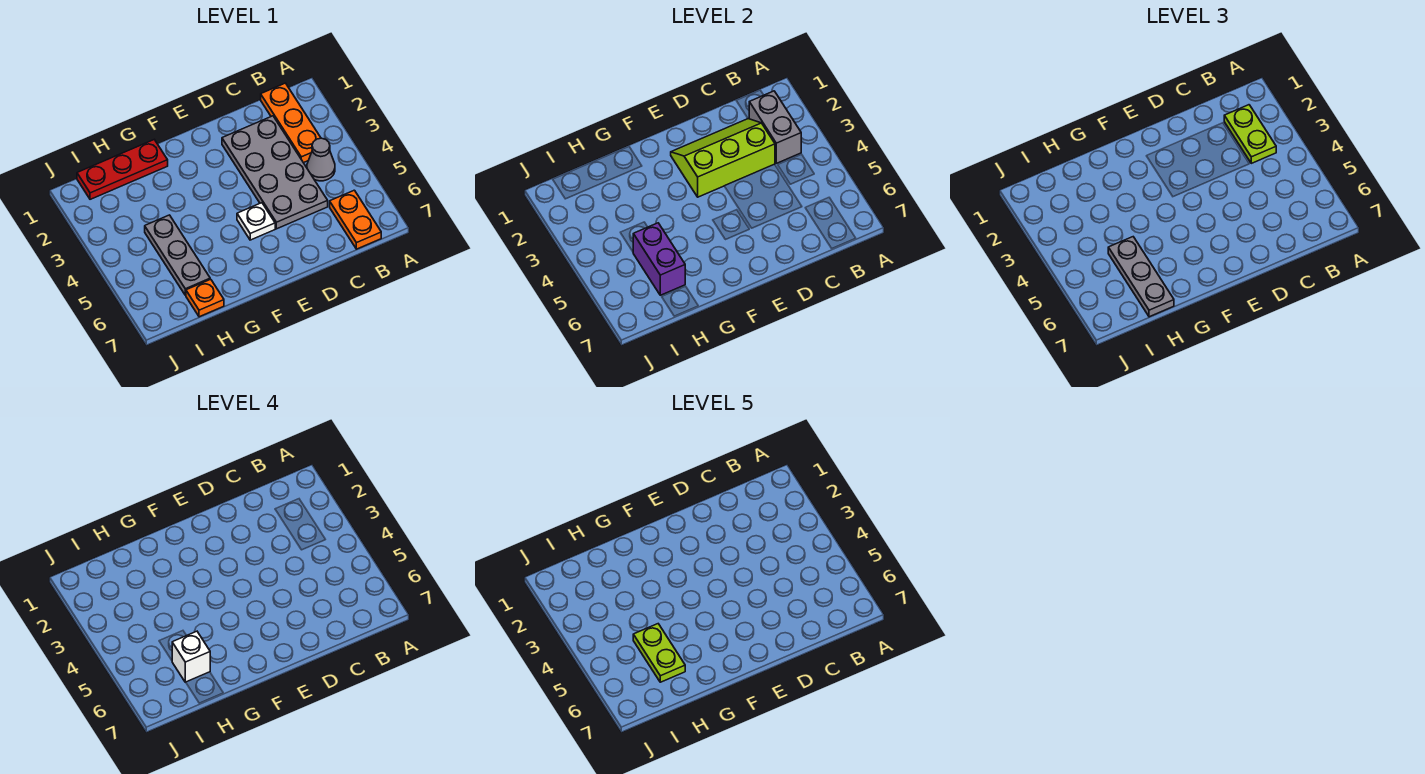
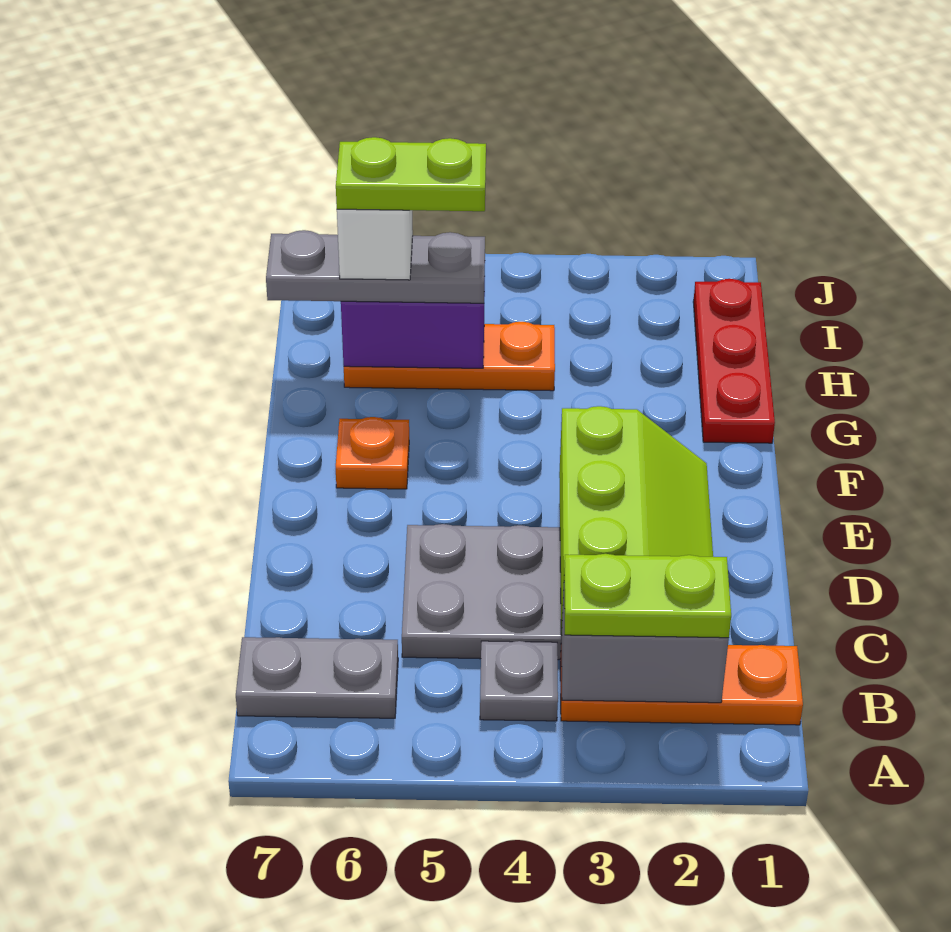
grey 1x1 cone [307,138,335,181] -> grey 1x1 plate [480,641,558,721]
orange 1x2 plate [330,190,381,249] -> grey 1x2 plate [236,637,398,718]
white 1x1 plate [237,203,275,240] -> none
grey 1x3 plate [145,215,210,295] -> orange 1x3 plate [344,322,555,391]
orange 1x1 plate [186,279,224,317] -> orange 1x1 plate moved to [336,417,409,489]

